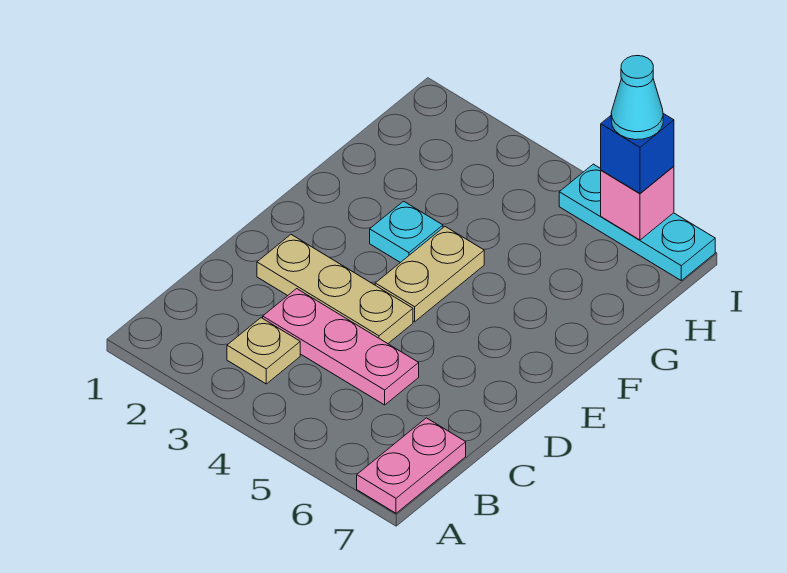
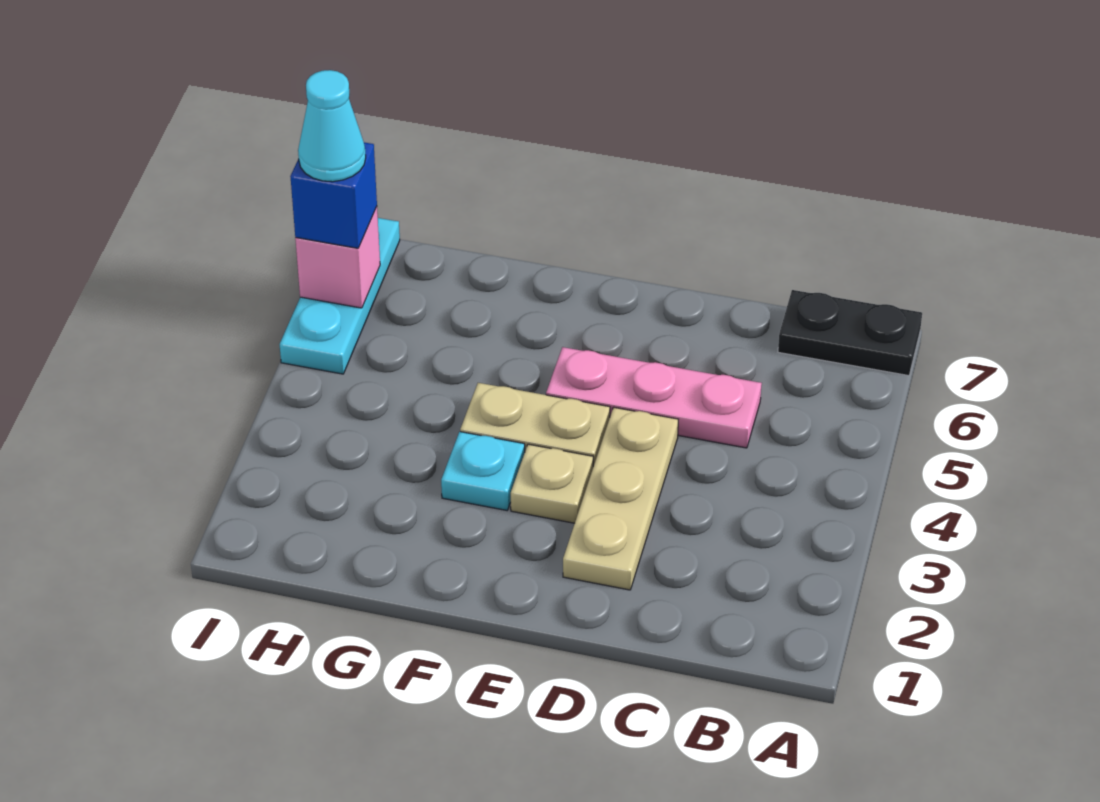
pink 1x2 plate [357,418,466,513] -> black 1x2 plate [778,290,922,376]
tan 1x1 plate [227,318,300,384] -> tan 1x1 plate moved to [511,444,593,523]
pink 1x3 plate [263,289,419,405] -> pink 1x3 plate turned to [546,347,762,448]

